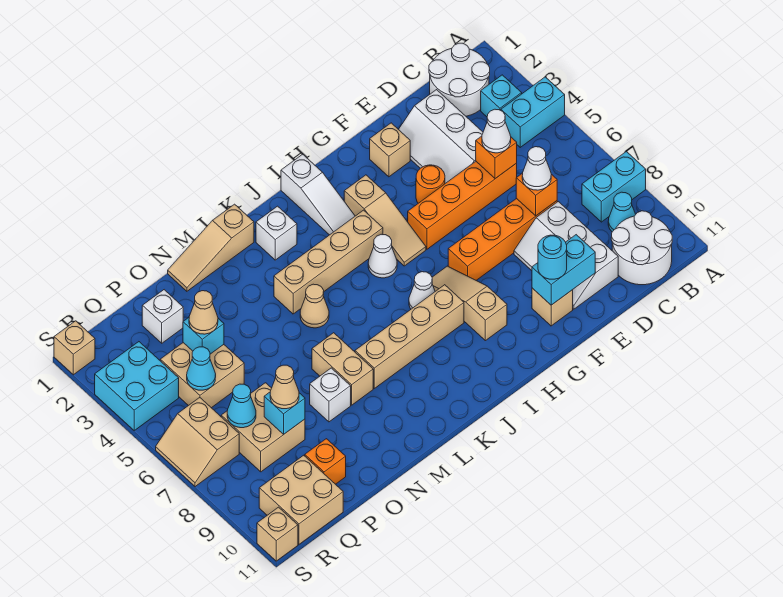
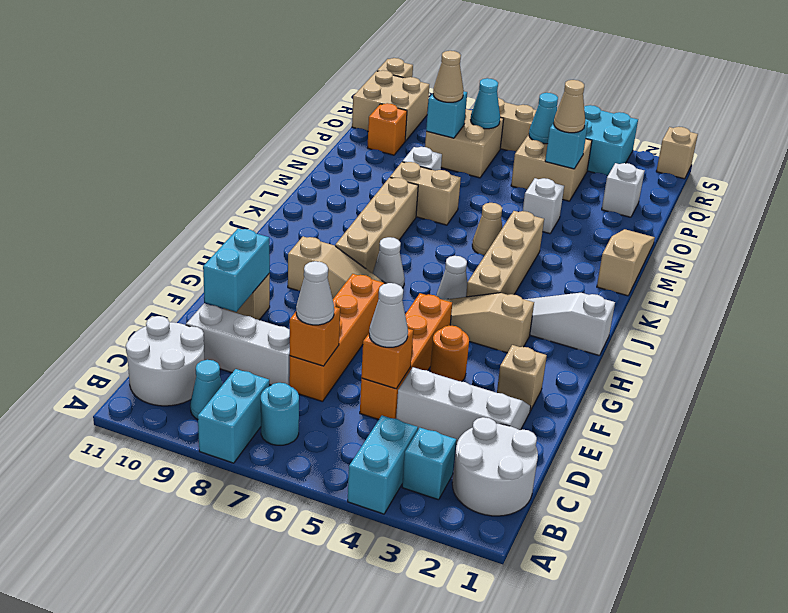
cyan 1x1 round brick [538,235,567,279] -> cyan 1x1 round brick moved to [261,383,299,445]
white 1x1 brick [256,206,297,260] -> white 1x1 brick moved to [523,178,564,234]

